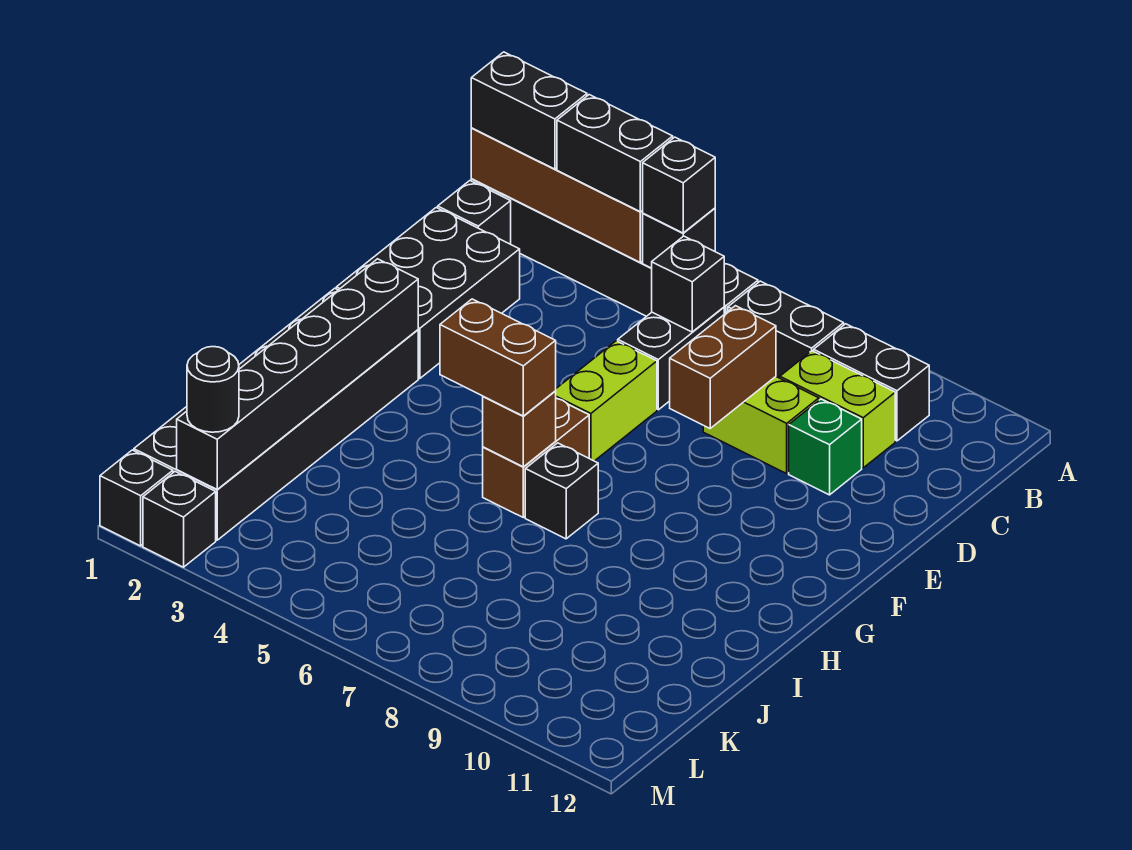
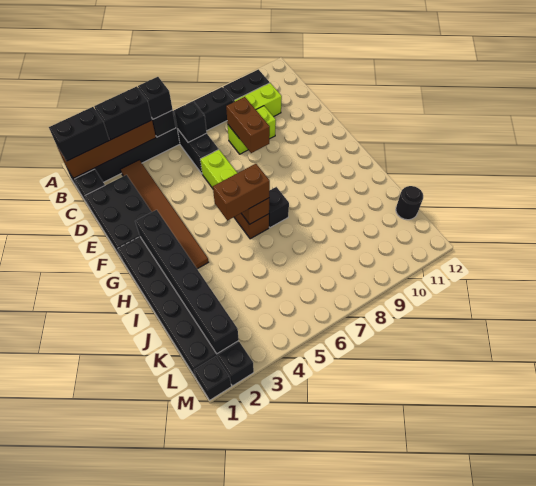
none -> brown 1x6 tile [120,160,208,269]
green 1x1 brick [789,399,862,495] -> none
black 1x1 round brick [187,347,239,432] -> black 1x1 round brick moved to [396,186,423,220]

